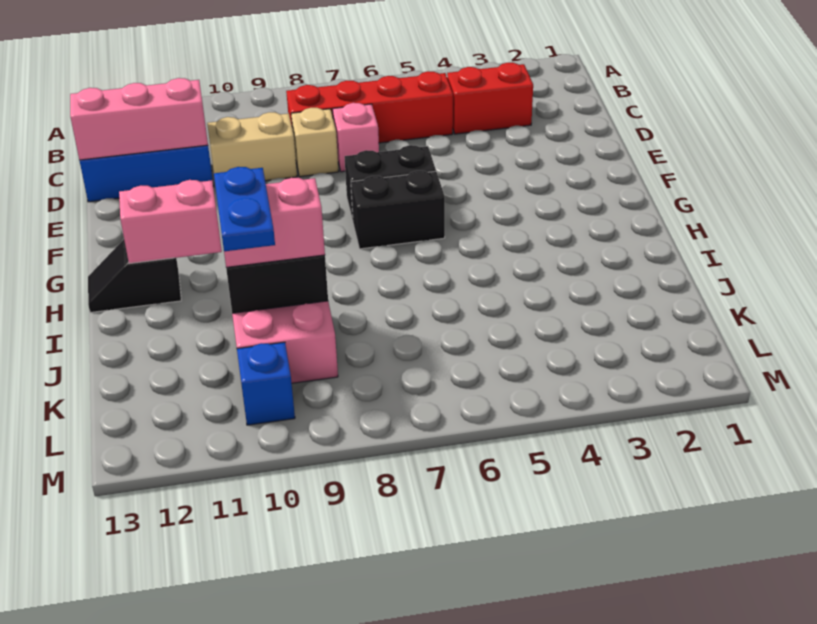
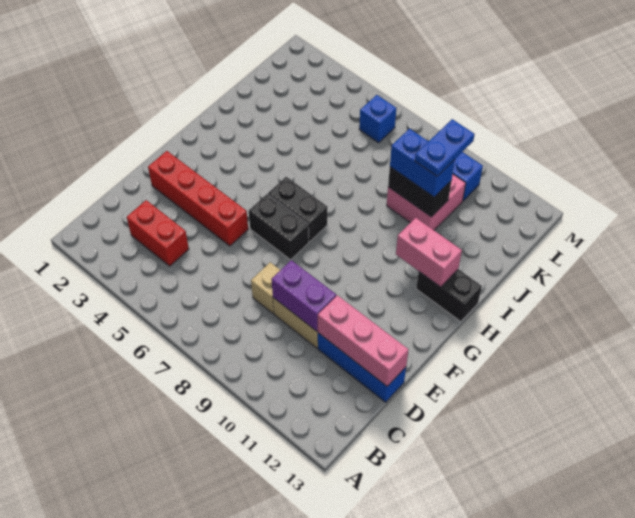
red 1x4 brick [286,71,453,143] -> red 1x4 brick moved to [148,151,248,246]
pink 1x1 brick [333,103,379,172] -> none
none -> purple 1x2 brick [272,260,336,331]
black 1x2 slope [88,239,181,313] -> black 1x2 brick [416,269,482,322]
pink 1x2 brick [224,178,325,267] -> blue 1x2 brick [390,129,455,197]
none -> blue 1x1 brick [359,95,396,143]

